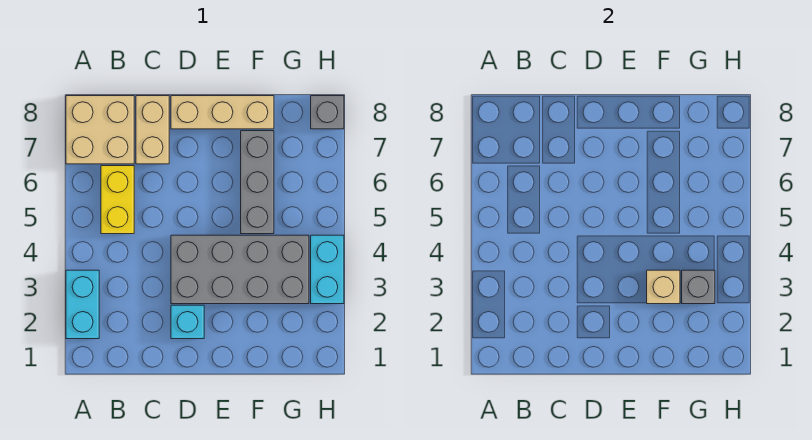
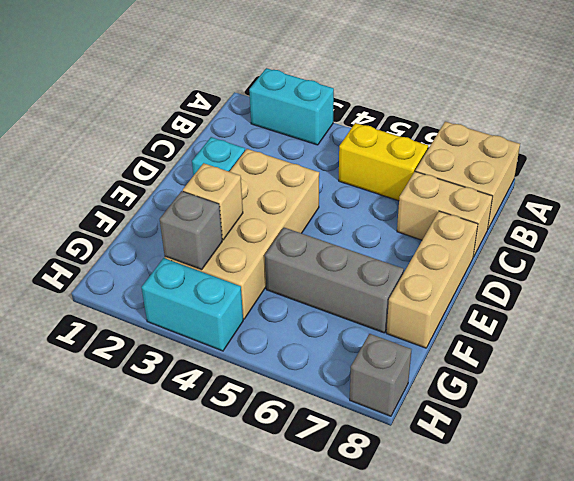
grey 2x4 brick [171,235,309,304] -> tan 2x4 brick [165,149,319,319]

